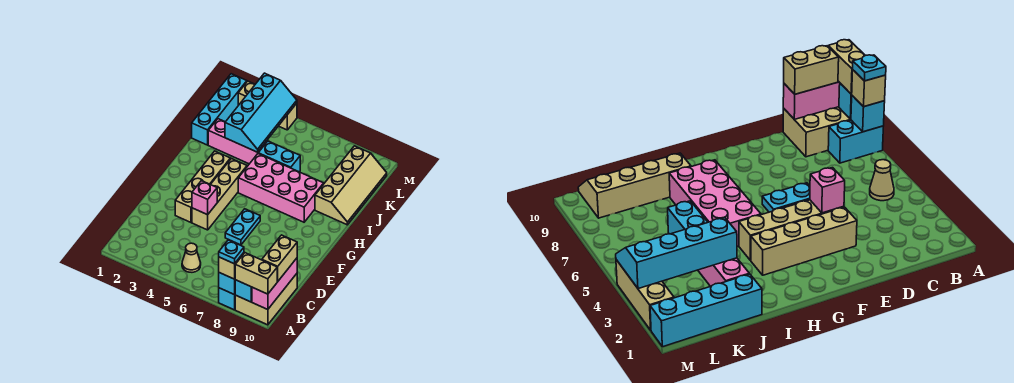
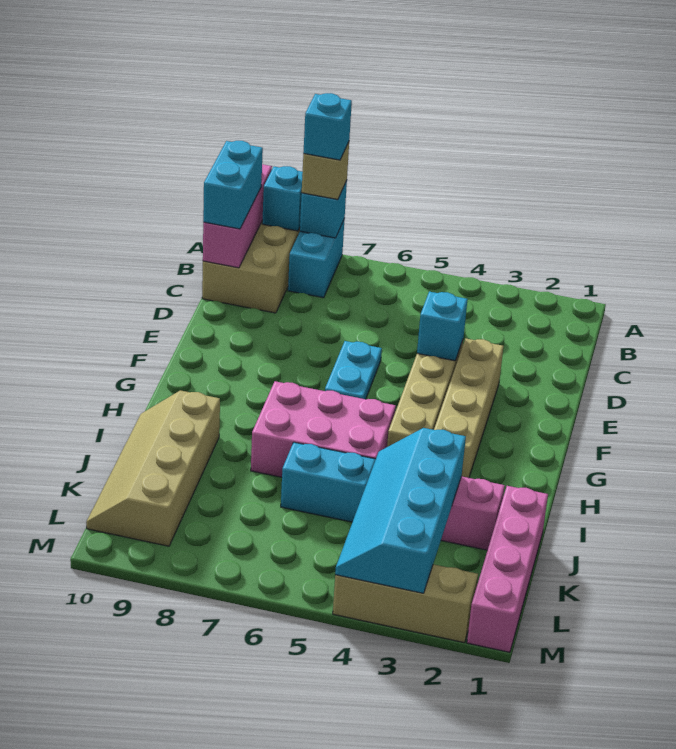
cyan 1x1 plate [219,240,244,264] -> cyan 1x1 brick [303,93,352,160]
tan 1x2 brick [235,253,278,294] -> none
tan 1x1 cone [182,243,201,272] -> none
tan 1x2 brick [262,235,297,281] -> cyan 1x2 brick [203,141,263,229]
pink 1x1 brick [192,181,217,215] -> cyan 1x1 brick [417,292,468,361]
pink 2x4 brick [238,154,324,222] -> pink 2x3 brick [251,381,396,477]
cyan 1x4 brick [192,74,247,145] -> pink 1x4 brick [467,486,548,652]

